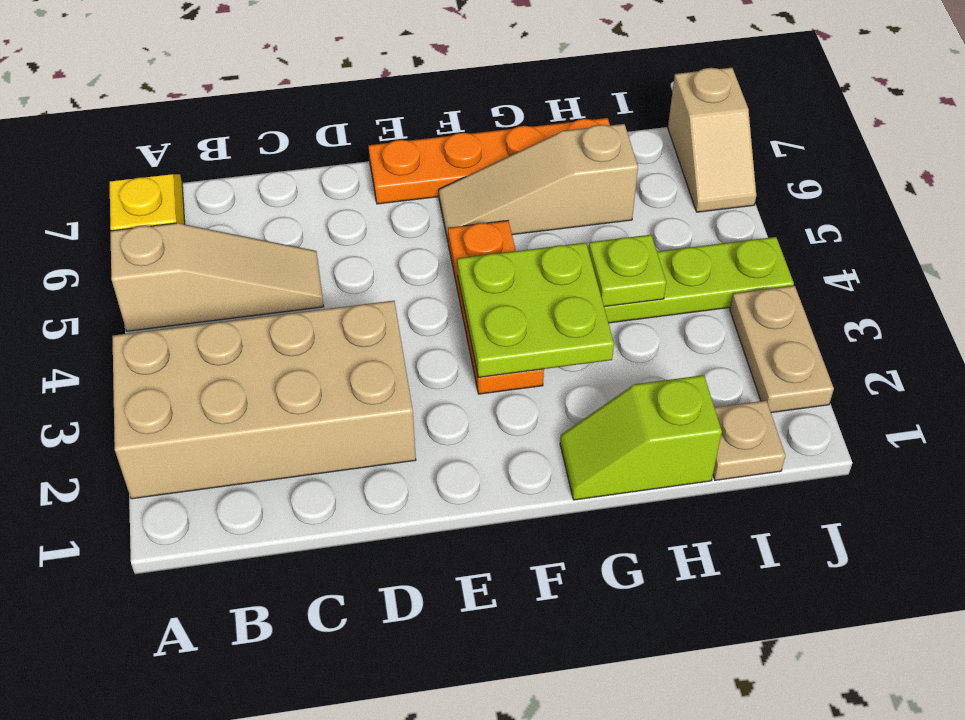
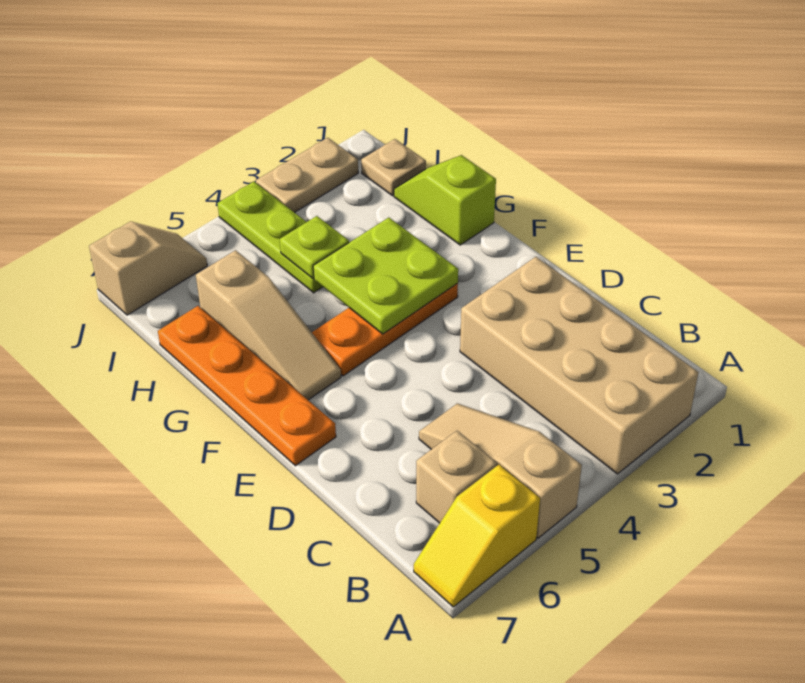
none -> tan 1x1 brick [416,431,497,523]
lime 1x2 slope [560,375,722,500] -> lime 1x2 slope turned to [394,155,496,245]

